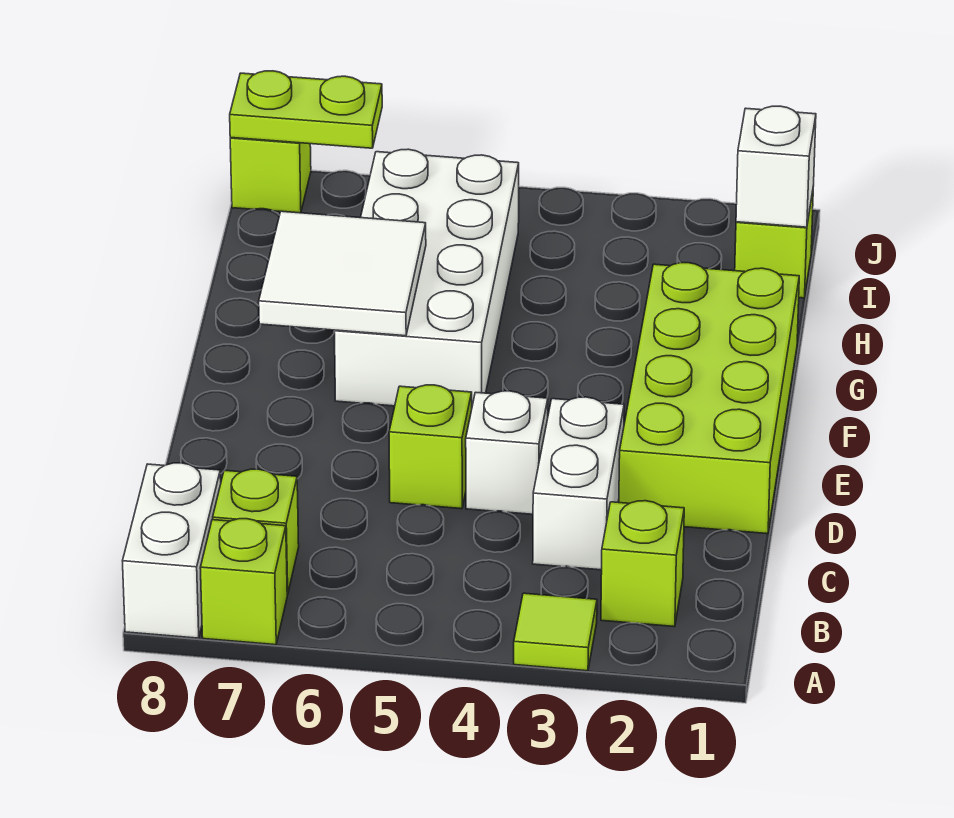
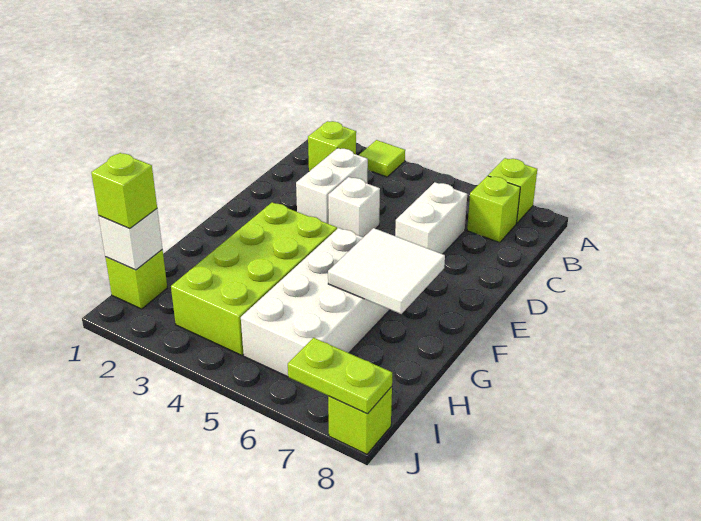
white 1x2 brick [123,463,221,638] -> white 1x2 brick moved to [395,182,467,254]
lime 2x4 brick [619,263,799,534] -> lime 2x4 brick moved to [171,202,337,355]
lime 1x1 brick [389,385,472,509] -> lime 1x1 brick moved to [91,153,157,229]

